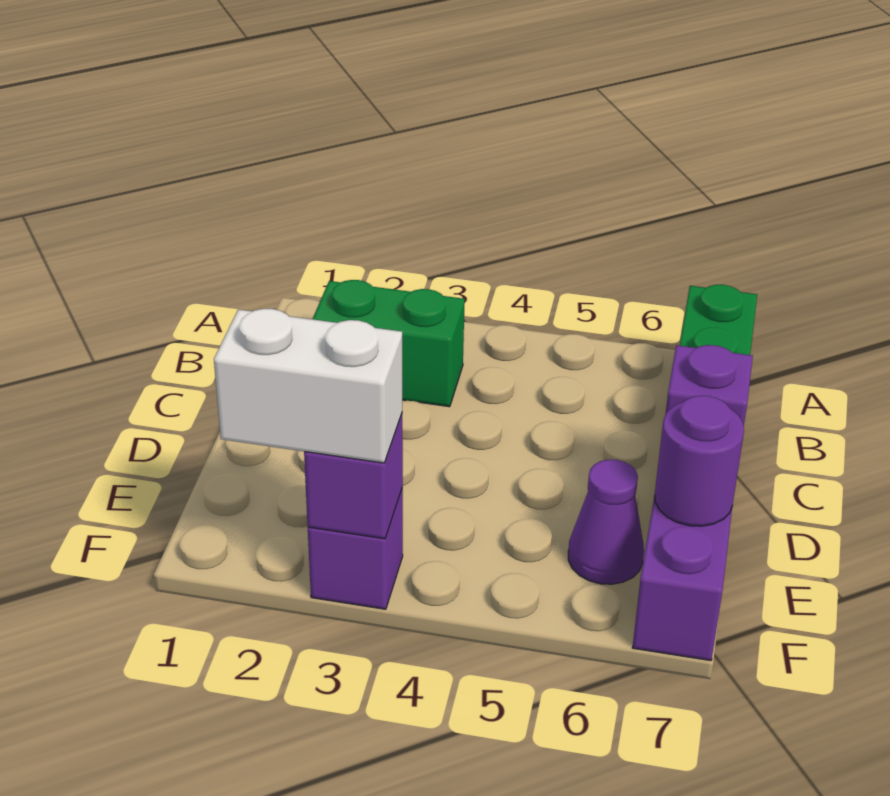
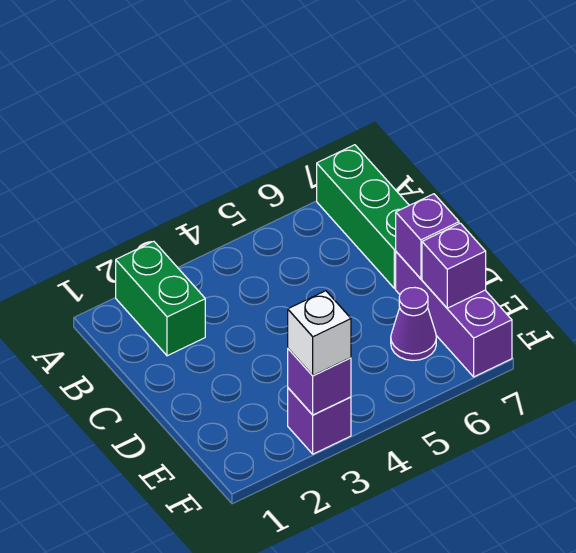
green 1x2 brick [313,280,465,407] -> green 1x2 brick turned to [116,241,205,356]
purple 1x1 round brick [655,396,744,526] -> purple 1x1 brick [422,223,486,308]
white 1x2 brick [214,309,402,463] -> white 1x1 brick [288,291,351,376]

